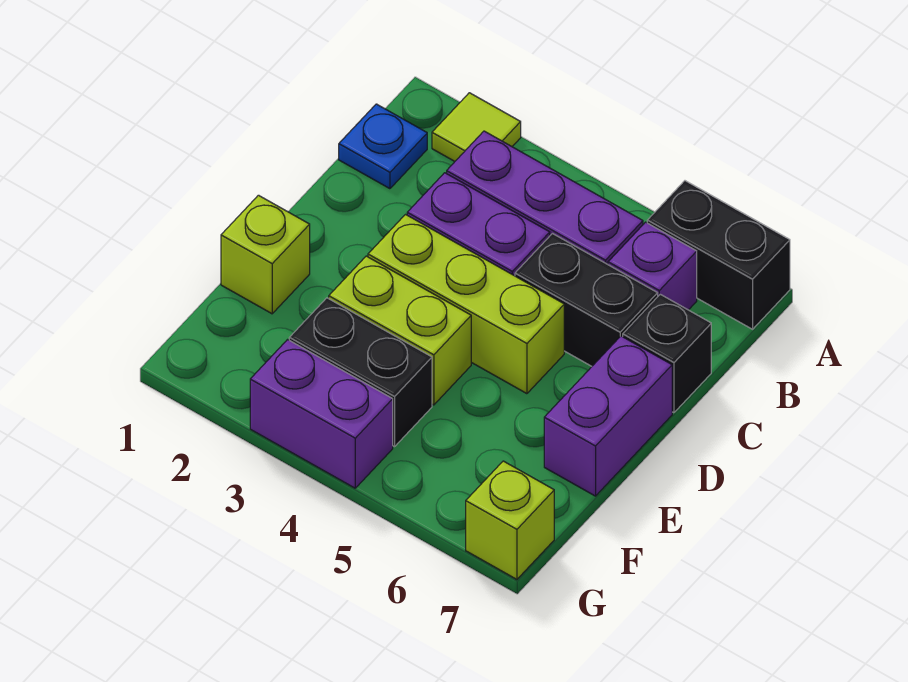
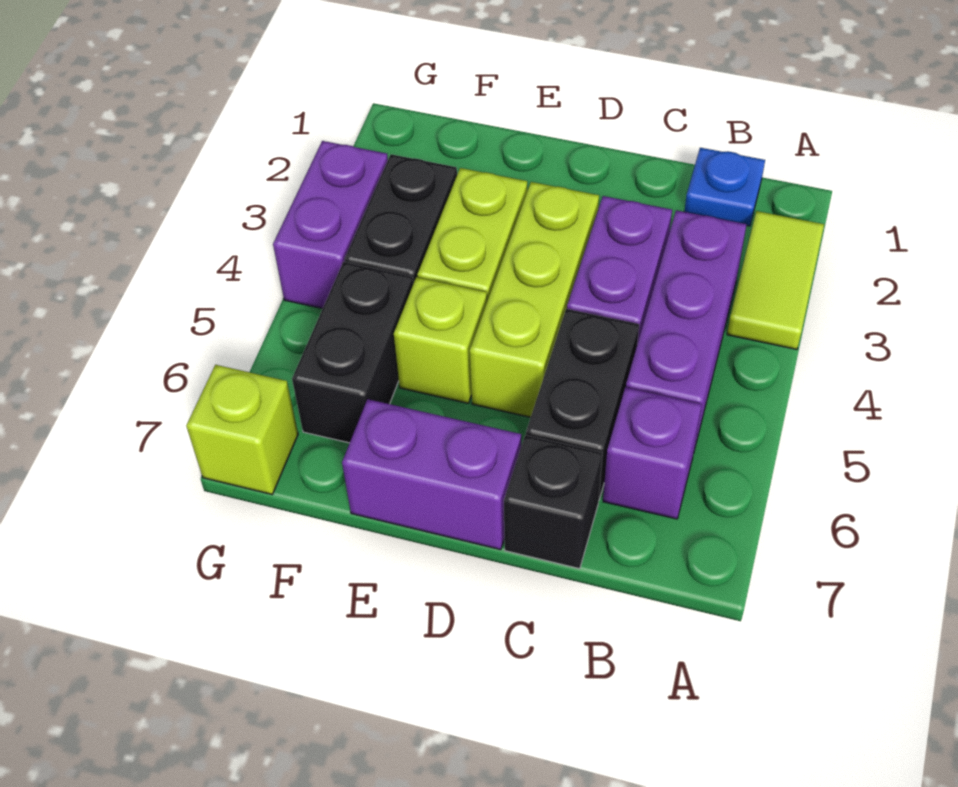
lime 1x1 tile [432,93,521,161] -> lime 1x2 tile [727,211,824,349]
black 1x2 brick [647,181,790,329] -> black 1x2 brick moved to [292,262,413,443]
lime 1x1 brick [221,195,310,314] -> lime 1x1 brick moved to [394,277,487,403]

